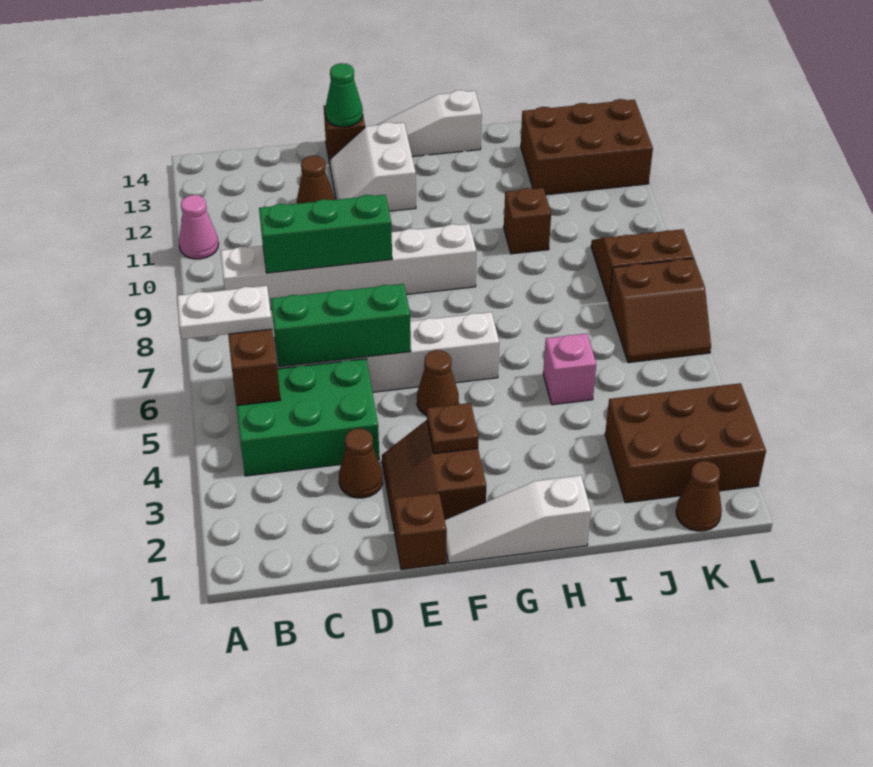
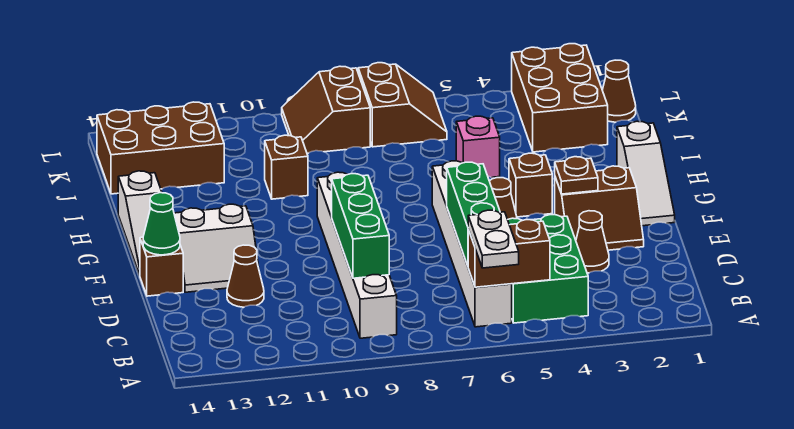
pink 1x1 cone [179,195,219,259] -> none
brown 1x1 brick [394,493,447,570] -> brown 1x1 brick moved to [509,153,552,217]
brown 2x3 brick [521,99,653,195] -> brown 2x3 brick turned to [97,102,224,194]

